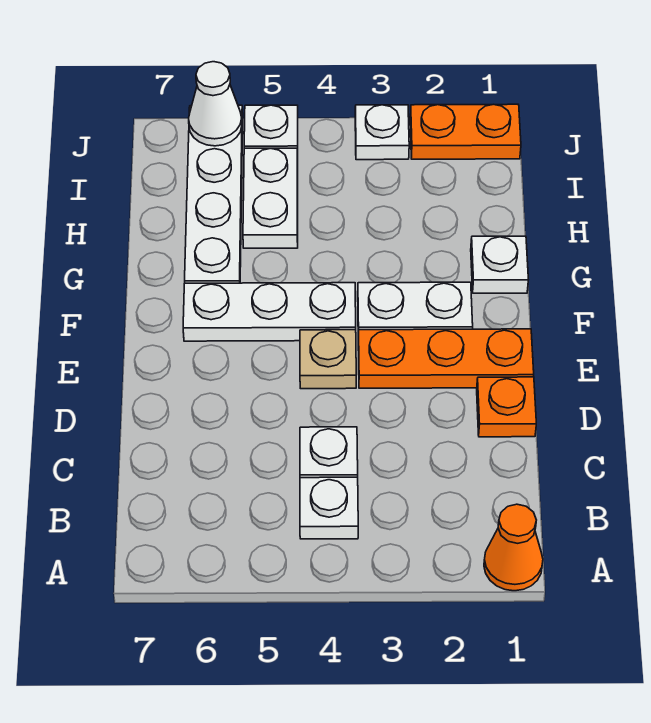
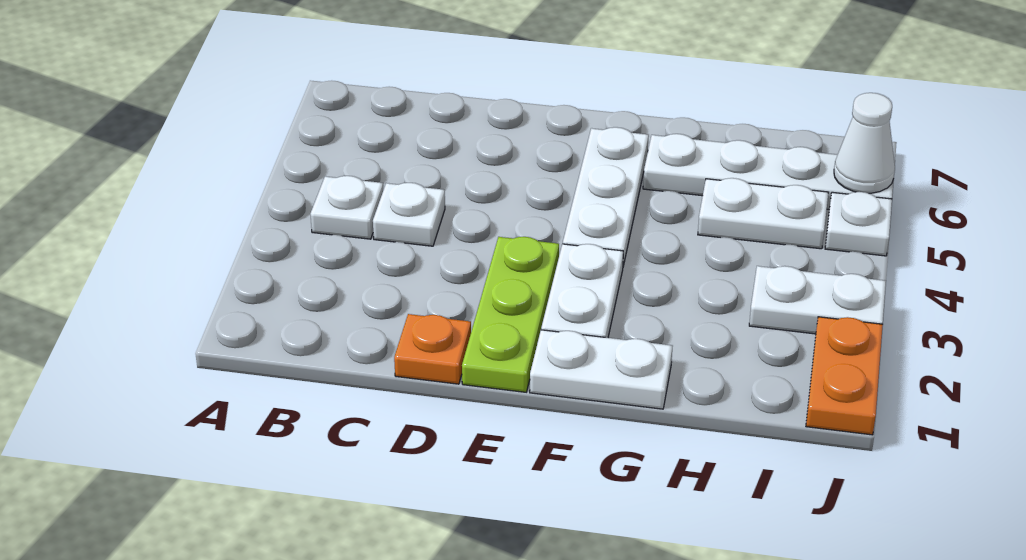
orange 1x1 cone [484,504,543,591] -> none
orange 1x3 plate [358,329,534,388] -> lime 1x3 plate [462,237,559,392]
tan 1x1 plate [300,330,356,389] -> none
white 1x1 plate [471,236,528,293] -> white 1x2 plate [530,330,672,409]
white 1x1 plate [355,105,409,160] -> white 1x2 plate [749,266,886,334]

